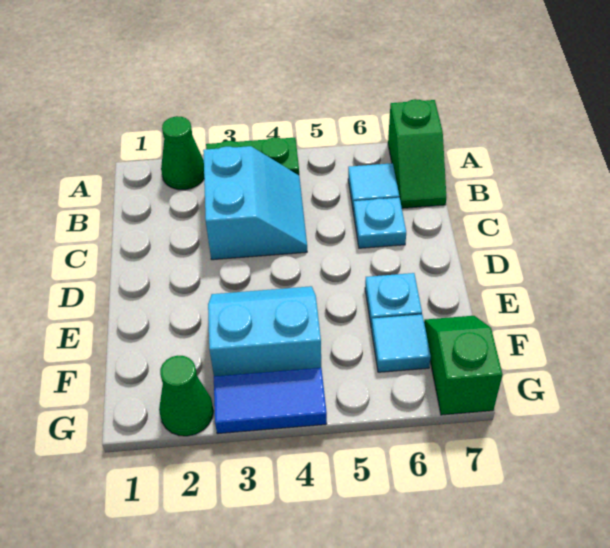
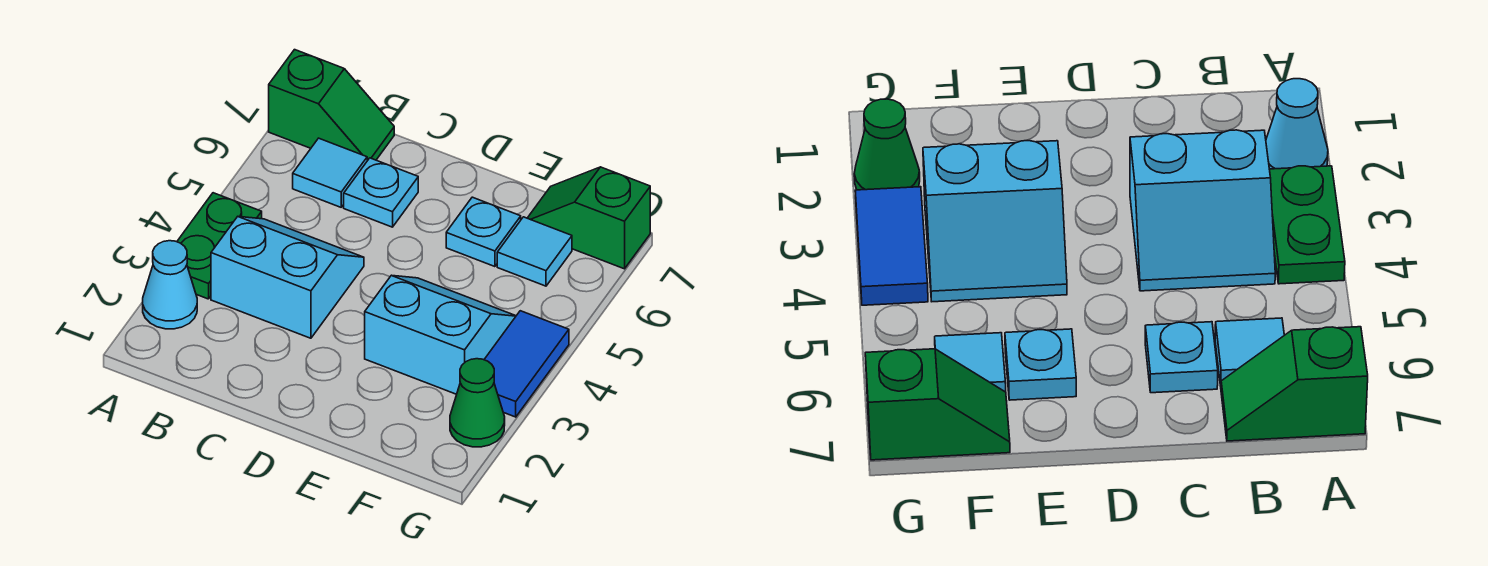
green 1x1 cone [161,116,204,190] -> cyan 1x1 cone [143,241,197,329]
cyan 2x2 slope [208,286,321,376] -> cyan 2x2 slope turned to [365,275,516,394]

